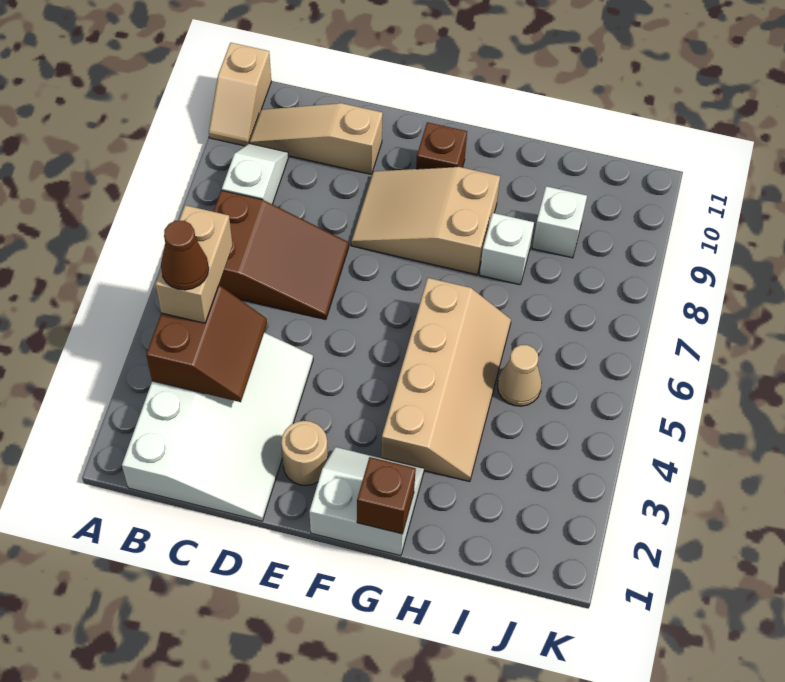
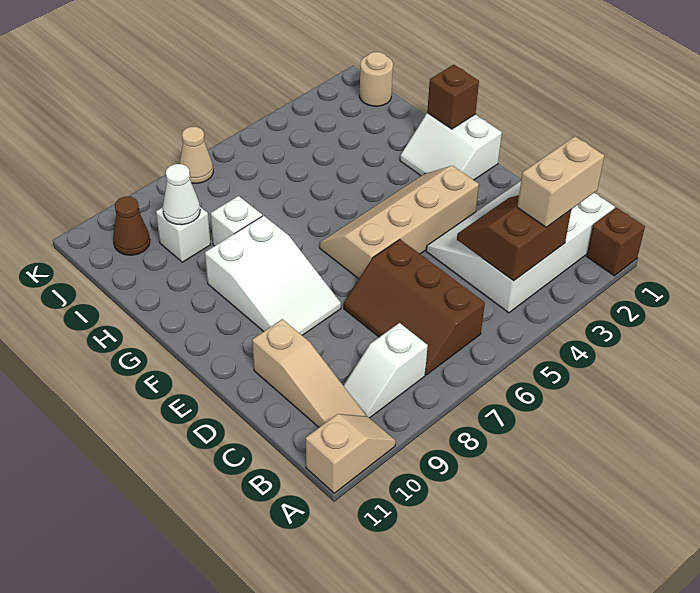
tan 1x2 brick [156,205,233,323] -> tan 1x2 brick moved to [517,136,604,227]
brown 1x1 cone [161,221,209,290] -> brown 1x1 cone moved to [113,197,150,255]
brown 2x3 slope [213,190,349,320] -> brown 2x3 slope turned to [344,240,485,375]
tan 1x1 round brick [281,421,328,486] -> tan 1x1 round brick moved to [360,52,393,106]
tan 2x3 slope [351,167,500,275] -> white 2x3 slope [205,215,341,335]
brown 1x1 brick [416,122,467,169] -> brown 1x1 brick moved to [586,208,645,276]
tan 2x4 slope [381,278,511,482] -> tan 2x4 slope moved to [320,166,479,279]
tan 1x1 cone [498,345,542,406] -> tan 1x1 cone moved to [179,127,213,183]
none -> white 1x1 cone [163,164,200,225]

